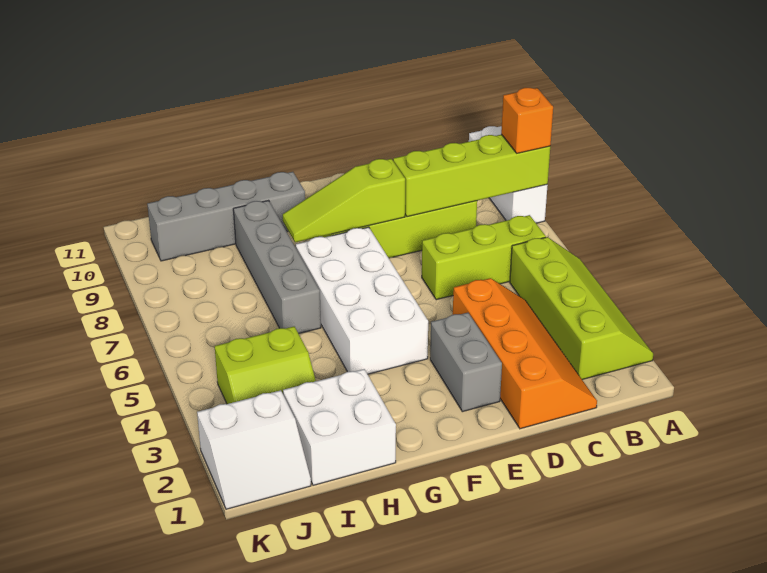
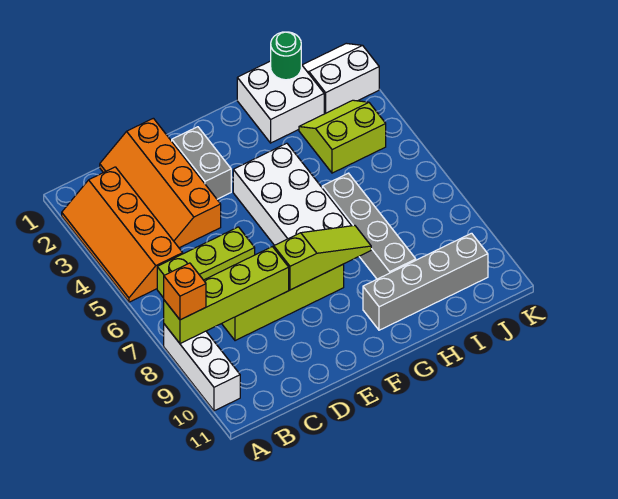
lime 2x4 slope [510,237,653,380] -> orange 2x4 slope [62,167,183,302]
none -> green 1x1 round brick [271,32,301,80]

